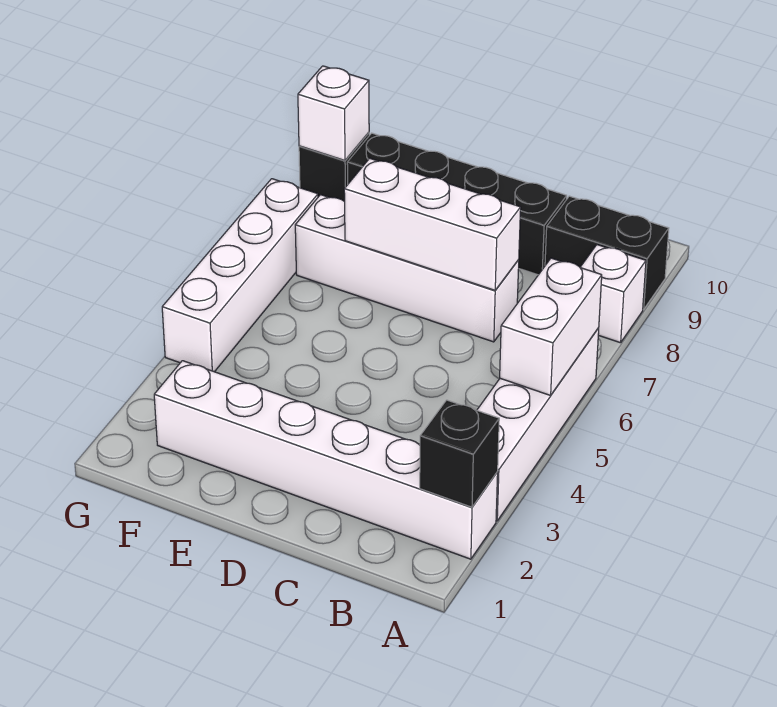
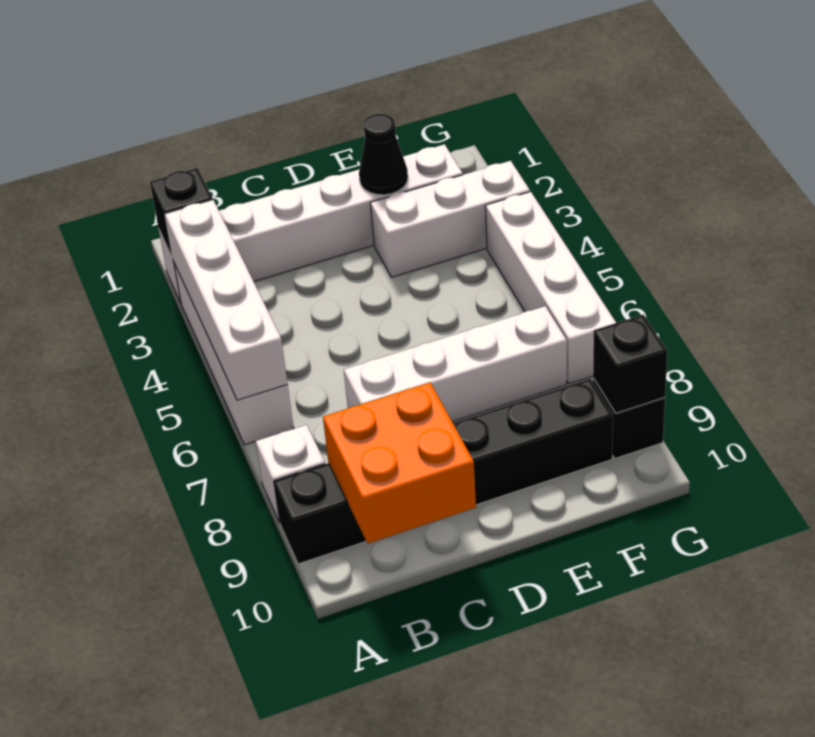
white 1x2 brick [500,258,602,395] -> white 1x4 brick [165,200,288,400]
none -> orange 2x2 brick [323,383,476,543]
white 1x3 brick [344,158,521,290] -> white 1x3 brick moved to [370,161,530,277]
none -> black 1x1 cone [359,114,408,195]
white 1x1 brick [298,66,369,161] -> black 1x1 brick [593,315,667,413]

